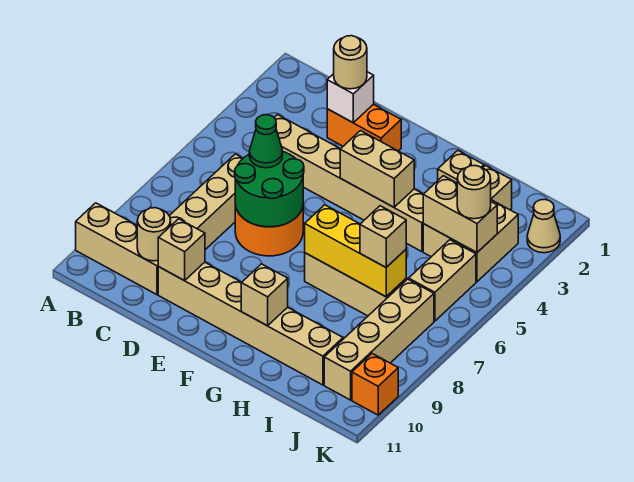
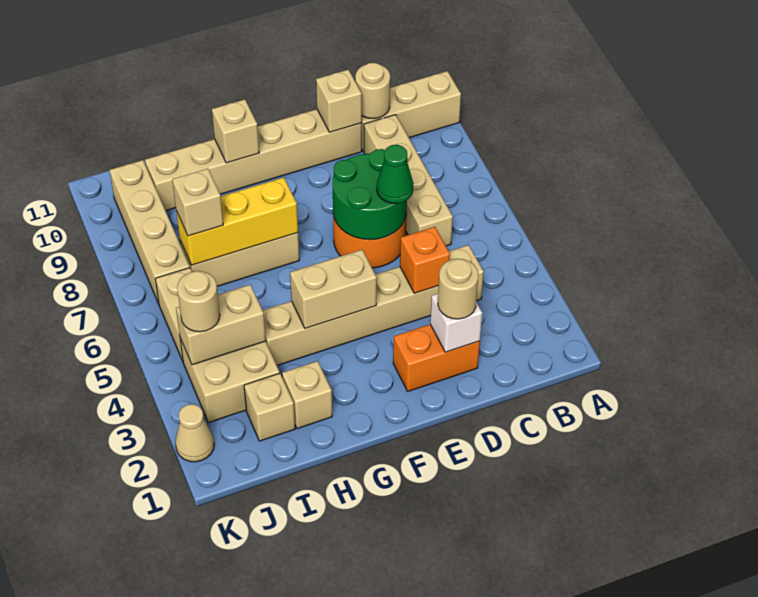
orange 1x1 brick [352,354,398,415] -> orange 1x1 brick moved to [400,227,450,293]

